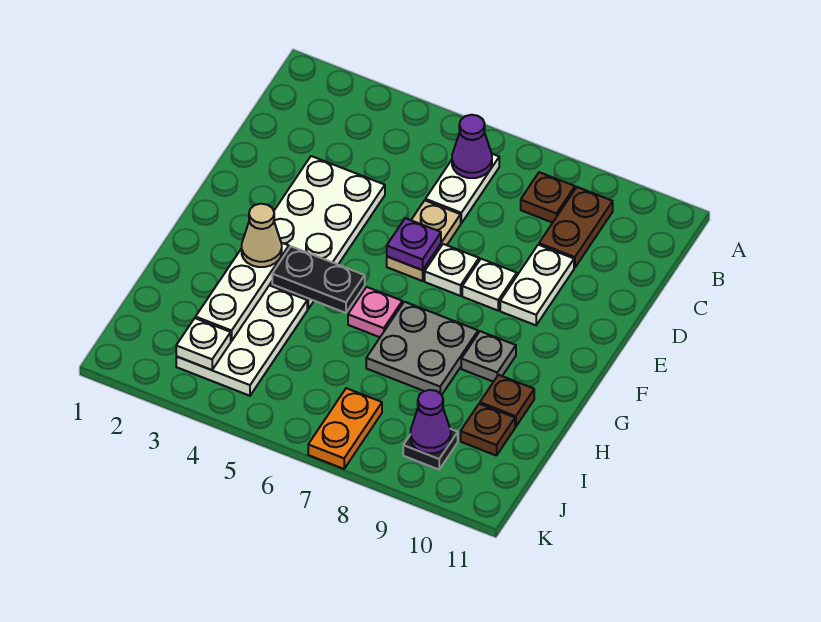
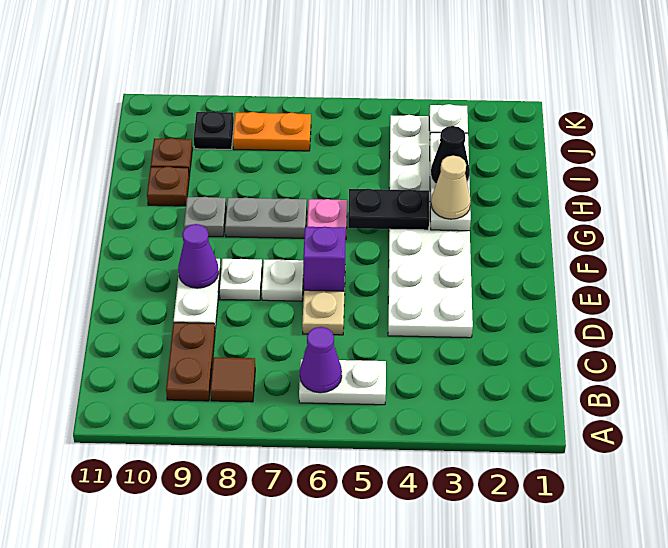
white 1x2 plate [425,154,499,223] -> white 1x2 plate turned to [299,359,386,405]
brown 1x1 plate [521,172,575,223] -> brown 1x1 tile [210,357,255,402]
purple 1x1 plate [387,218,441,270] -> purple 1x1 brick [303,227,346,291]
grey 2x2 plate [366,302,478,395] -> grey 1x2 plate [225,197,307,238]
none -> black 1x1 cone [431,126,470,184]
orange 1x2 plate [308,388,382,469] -> orange 1x2 plate turned to [233,112,311,151]
purple 1x1 cone [411,390,451,453] -> purple 1x1 cone moved to [178,224,219,288]

